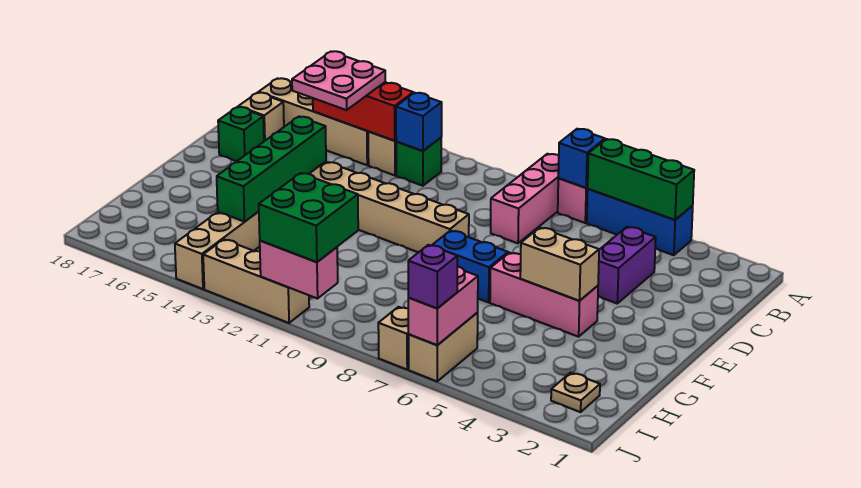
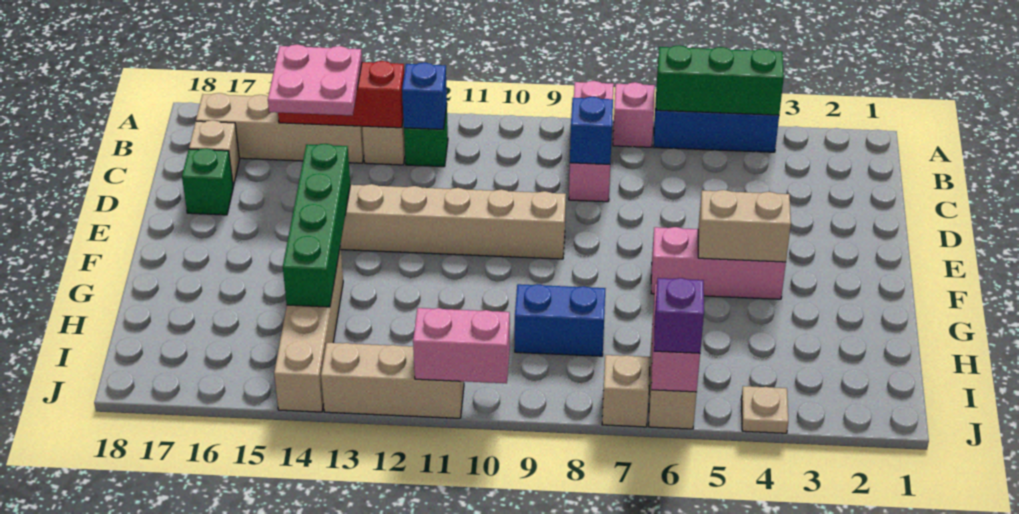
blue 1x1 brick [558,129,605,188] -> blue 1x1 brick moved to [570,97,613,164]
purple 1x2 brick [598,227,656,303] -> none
blue 1x2 brick [432,231,508,302] -> blue 1x2 brick moved to [515,284,606,356]
tan 1x1 plate [551,373,600,412] -> tan 1x1 plate moved to [741,386,788,433]
green 2x2 brick [259,173,358,262] -> none

